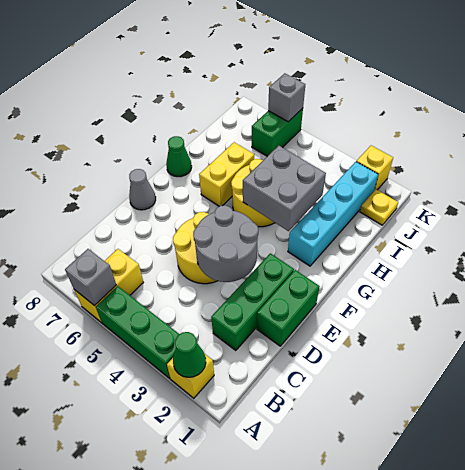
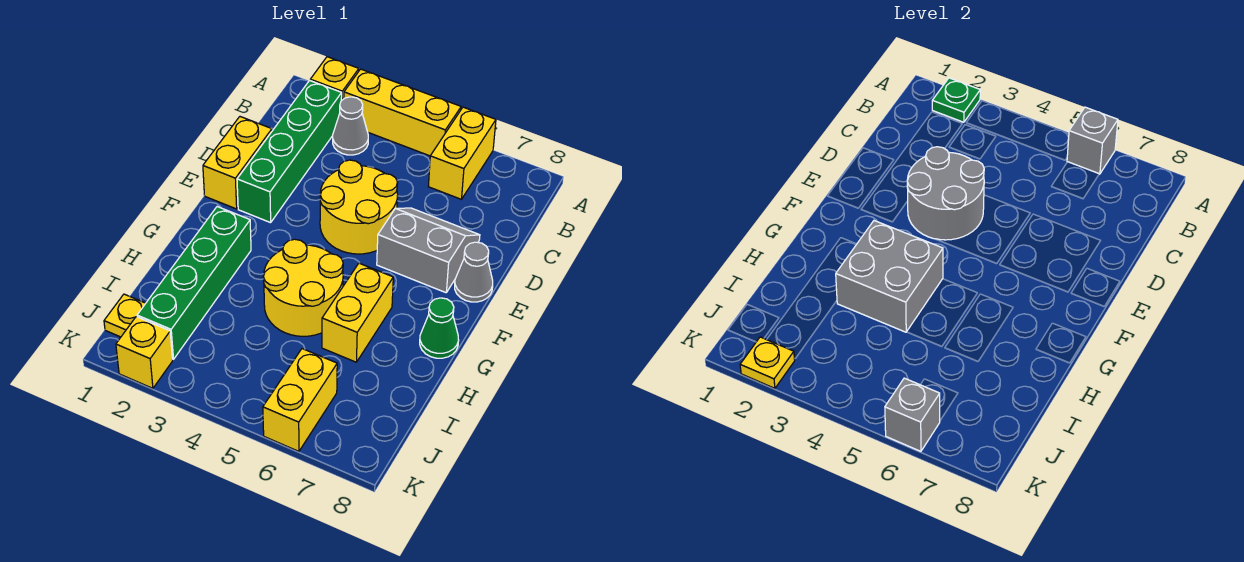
green 1x1 cone [173,332,206,377] -> green 1x1 plate [932,78,980,122]
green 1x3 brick [96,286,179,378] -> yellow 1x3 brick [344,69,461,156]
none -> grey 1x1 cone [333,97,368,155]
green 1x3 brick [211,253,294,351] -> green 1x4 brick [237,80,342,223]
green 1x2 brick [257,270,320,346] -> yellow 1x2 brick [203,117,272,209]
none -> grey 2x2 slope [377,208,480,293]
cyan 1x4 brick [288,162,378,266] -> green 1x4 brick [137,207,251,359]
green 1x2 brick [252,108,303,156] -> yellow 1x2 brick [263,349,337,451]
none -> yellow 1x1 plate [740,337,795,388]

